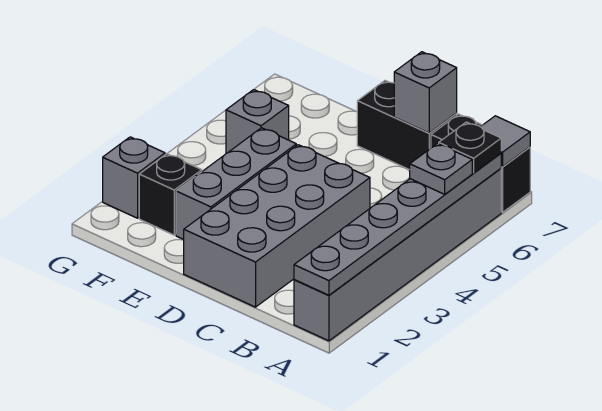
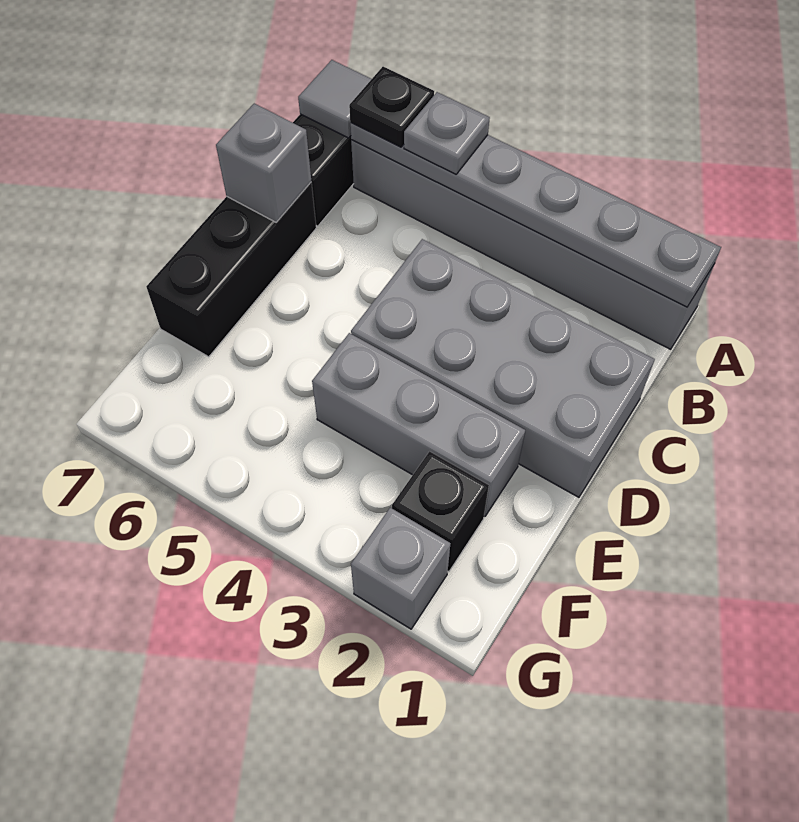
black 1x2 brick [357,81,457,170] -> black 1x3 brick [146,182,316,357]
grey 1x1 brick [226,90,289,154] -> none

